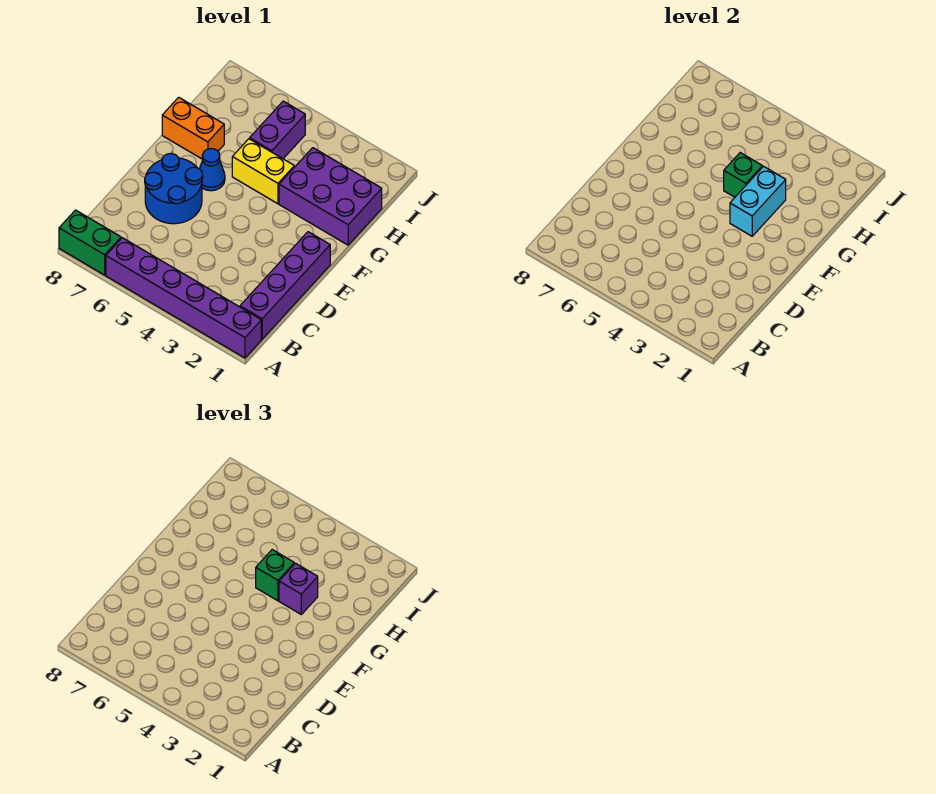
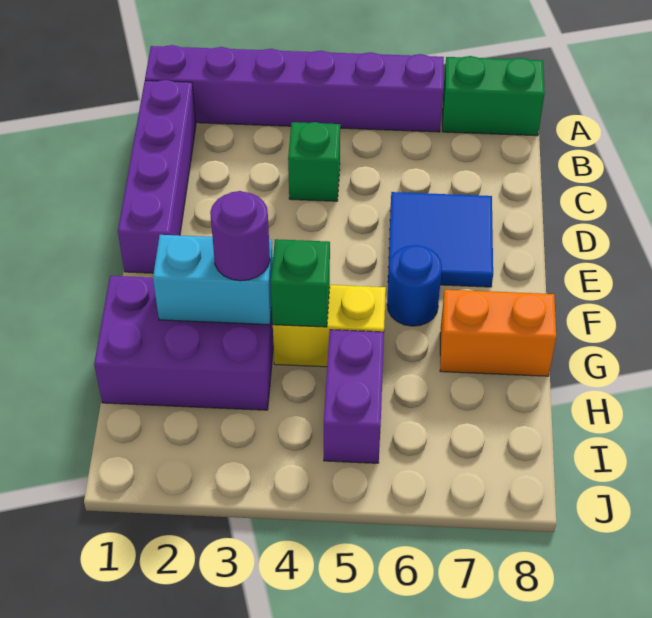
blue 2x2 round brick [145,154,203,224] -> blue 2x2 tile [388,192,493,287]
cyan 1x2 brick [730,166,786,236] -> cyan 1x2 brick turned to [153,235,273,325]
blue 1x1 cone [200,149,225,191] -> blue 1x1 round brick [387,245,442,326]
purple 1x1 brick [279,563,318,614] -> purple 1x1 round brick [210,191,270,281]
green 1x1 brick [256,550,294,601] -> green 1x1 brick moved to [288,122,340,201]

